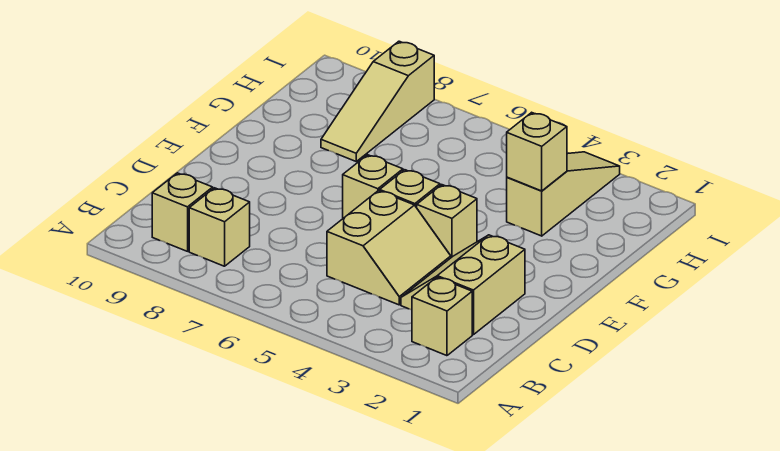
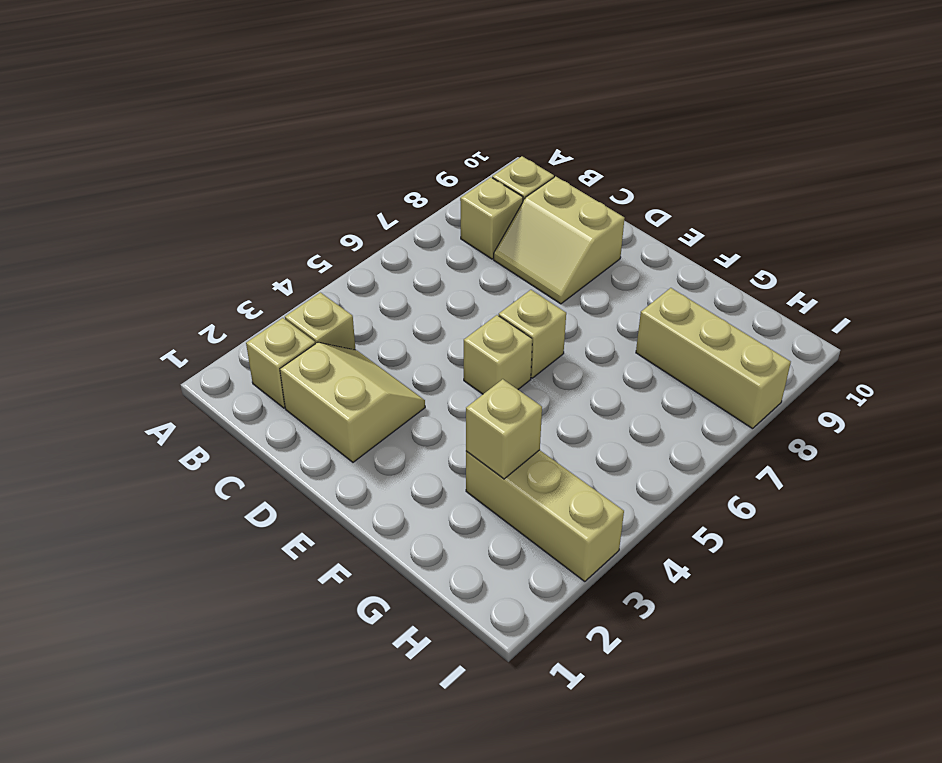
tan 2x2 slope [327,191,451,305] -> tan 2x2 slope moved to [494,176,625,304]
tan 1x1 brick [417,185,477,257] -> tan 1x1 brick moved to [285,293,356,350]
tan 1x3 slope [507,152,620,236] -> tan 1x3 brick [466,450,624,582]
tan 1x3 slope [321,41,434,161] -> tan 1x3 brick [636,288,791,429]

